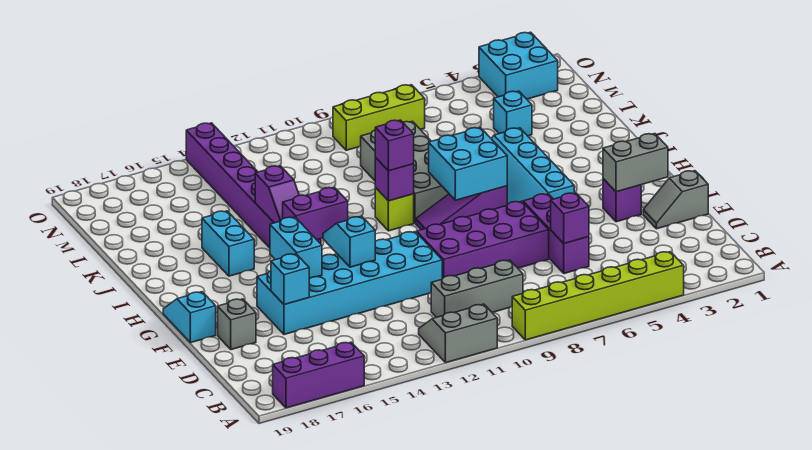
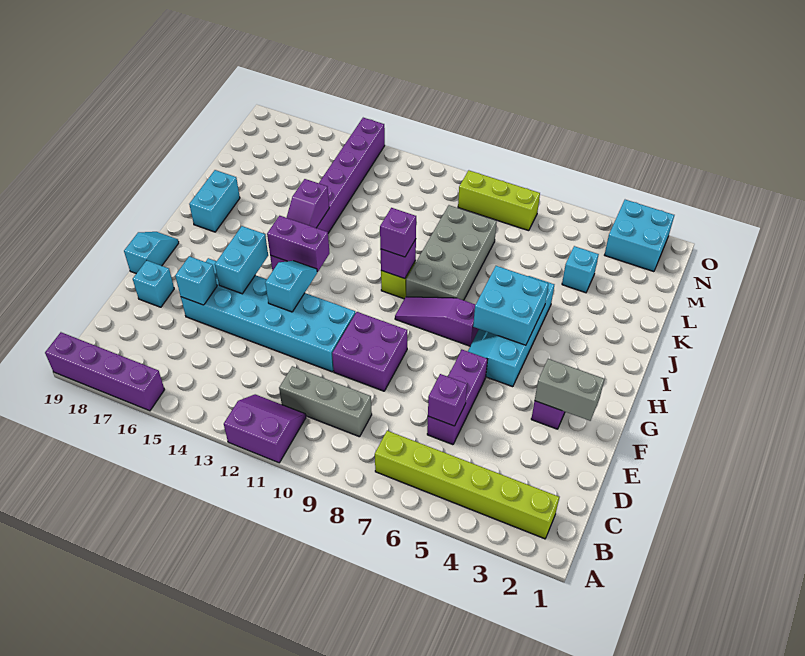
lime 1x6 brick [512,252,684,340] -> lime 1x6 brick moved to [375,431,559,539]
grey 2x2 slope [419,304,497,363] -> purple 2x2 slope [224,394,306,463]
purple 1x3 brick [273,342,364,408] -> purple 1x4 brick [45,332,165,411]
grey 1x2 slope [643,171,708,229] -> none
purple 2x4 brick [416,201,549,279] -> purple 2x2 brick [332,312,407,391]
grey 1x1 brick [218,299,256,350] -> cyan 1x1 brick [133,260,174,307]
cyan 2x2 brick [429,128,507,200] -> cyan 2x2 brick moved to [473,266,548,345]
cyan 1x2 brick [202,211,254,276] -> cyan 1x2 brick moved to [189,170,240,232]

